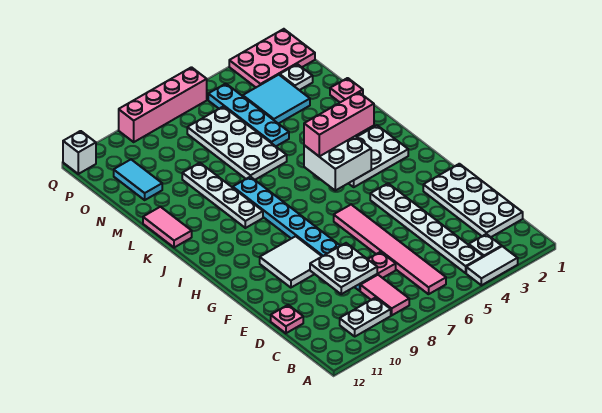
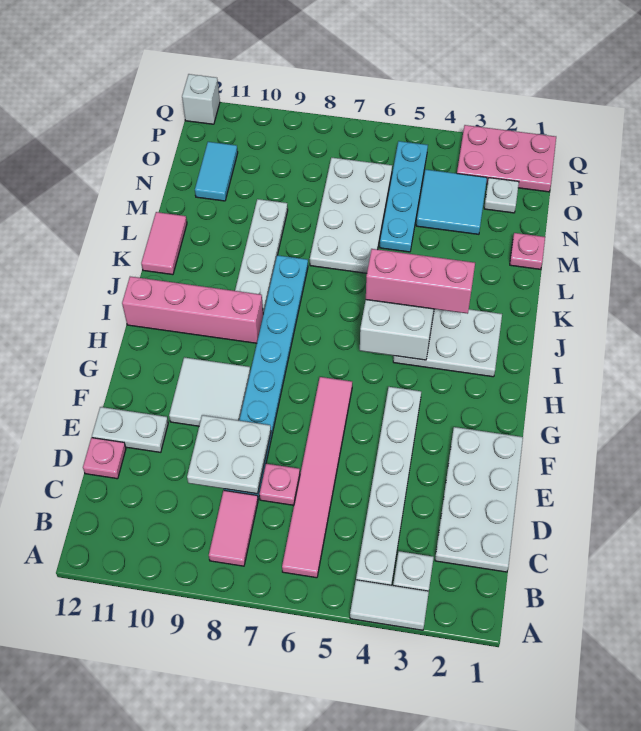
white 1x2 plate [340,298,391,336] -> white 1x2 plate moved to [92,407,168,452]
pink 1x4 brick [119,67,207,142] -> pink 1x4 brick moved to [122,277,263,343]

